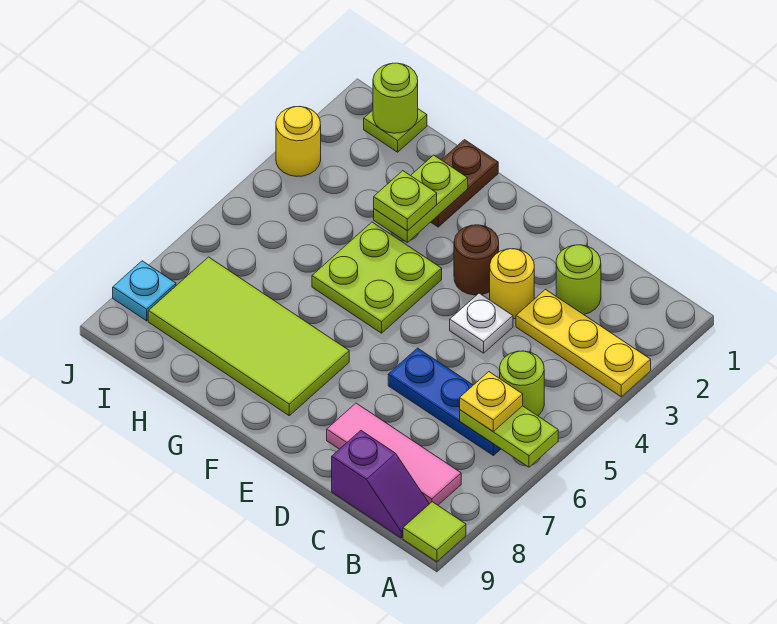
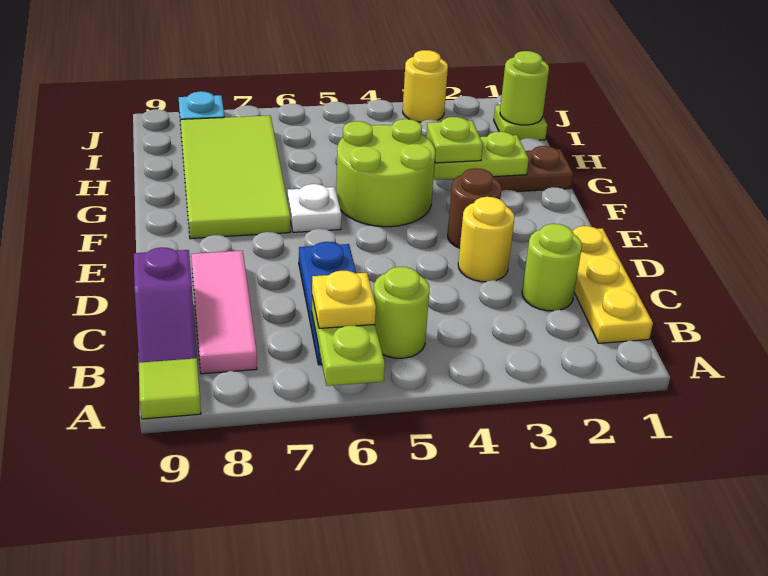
yellow 1x3 plate [516,290,651,397] -> yellow 1x3 plate moved to [572,226,653,343]
white 1x1 plate [450,293,513,353] -> white 1x1 plate moved to [288,184,341,232]
lime 2x2 plate [312,222,442,333] -> lime 2x2 round brick [336,119,435,227]

